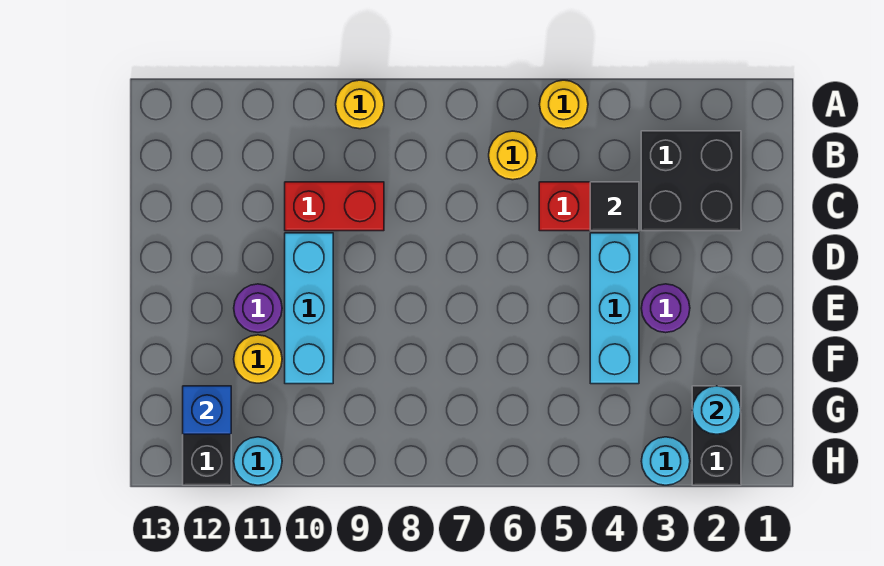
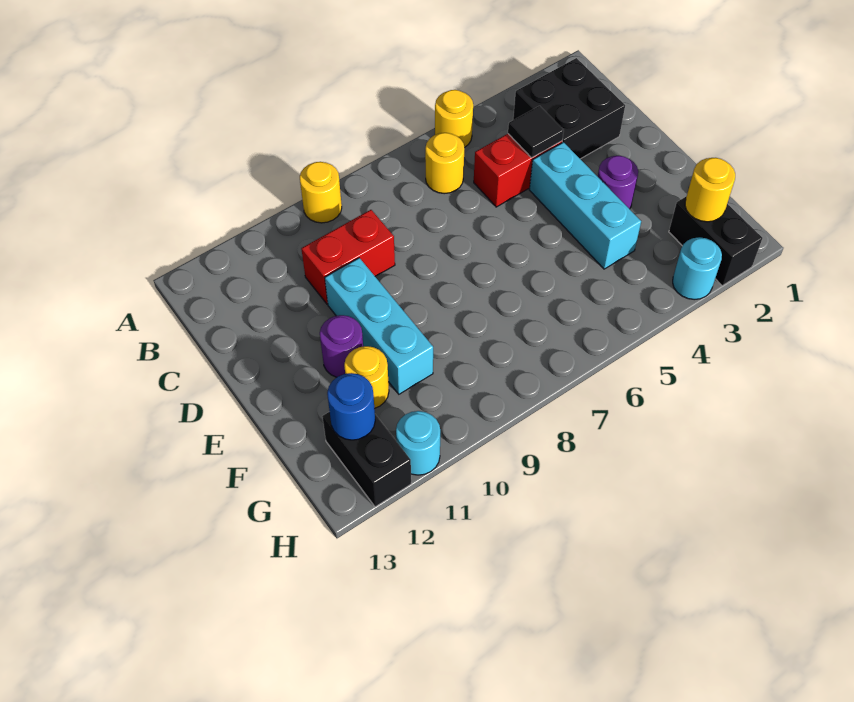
cyan 1x1 round brick [692,386,741,434] -> yellow 1x1 round brick [685,158,735,222]
blue 1x1 brick [183,386,231,434] -> blue 1x1 round brick [327,373,375,440]

